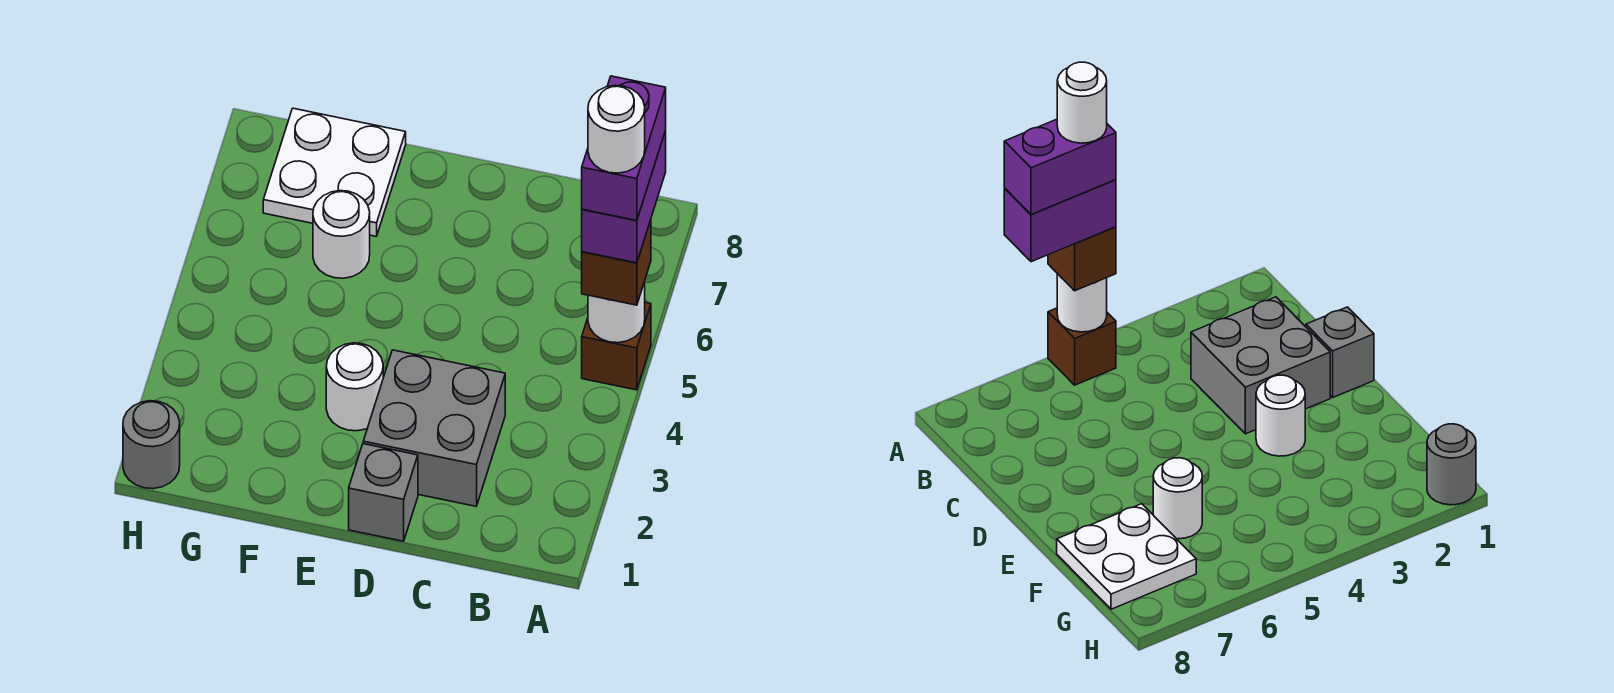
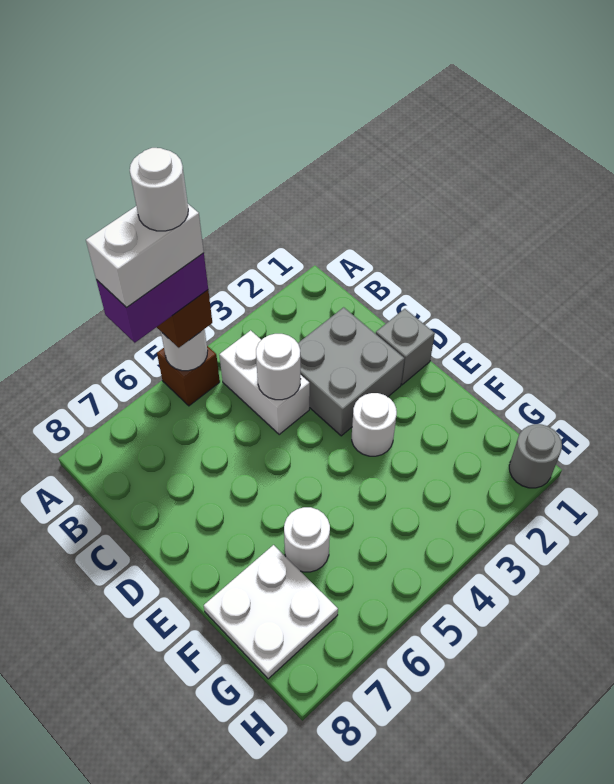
purple 1x2 brick [582,76,666,221] -> white 1x2 brick [86,204,204,307]
none -> white 1x2 brick [219,330,310,434]
none -> white 1x1 round brick [256,334,300,400]

